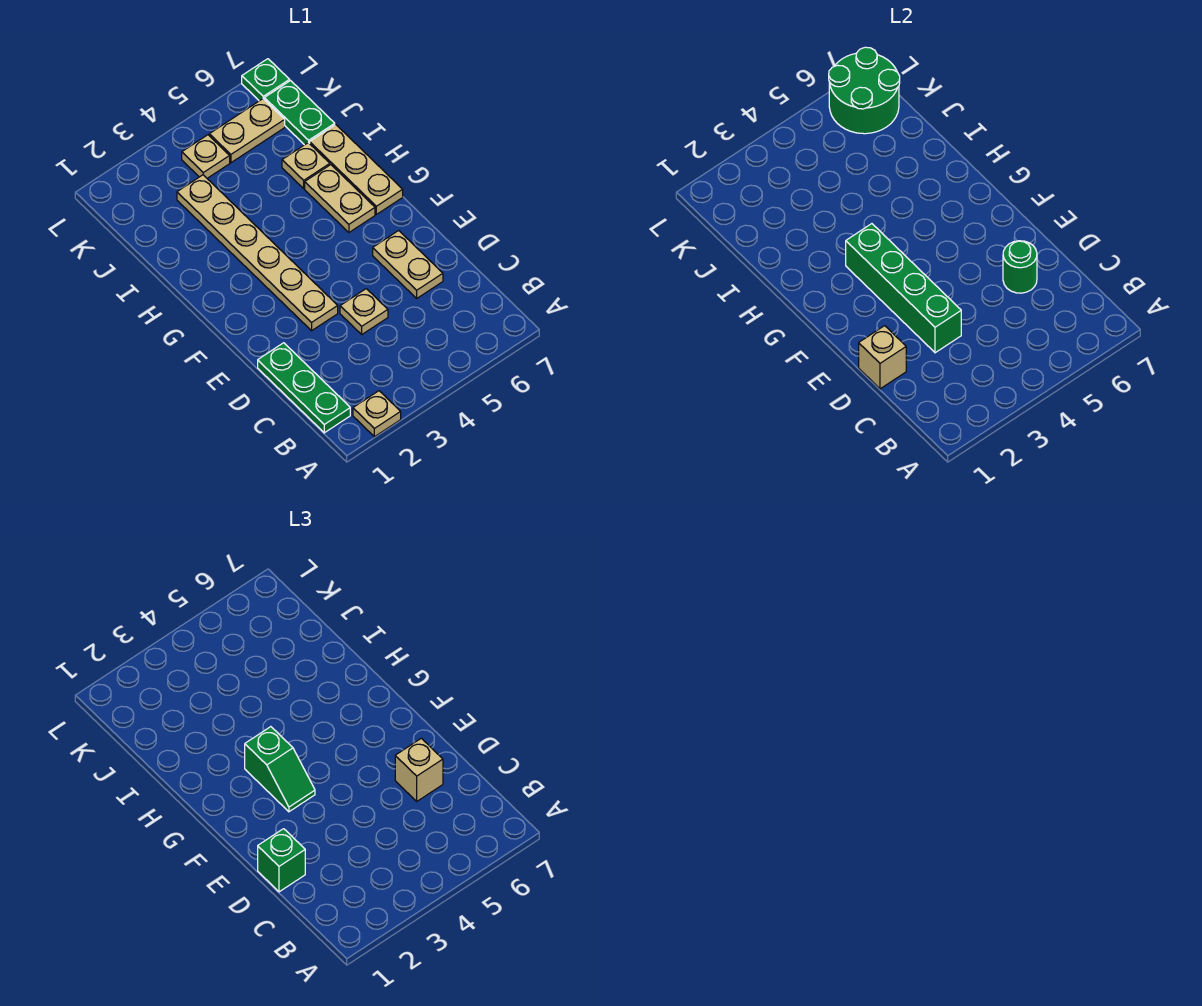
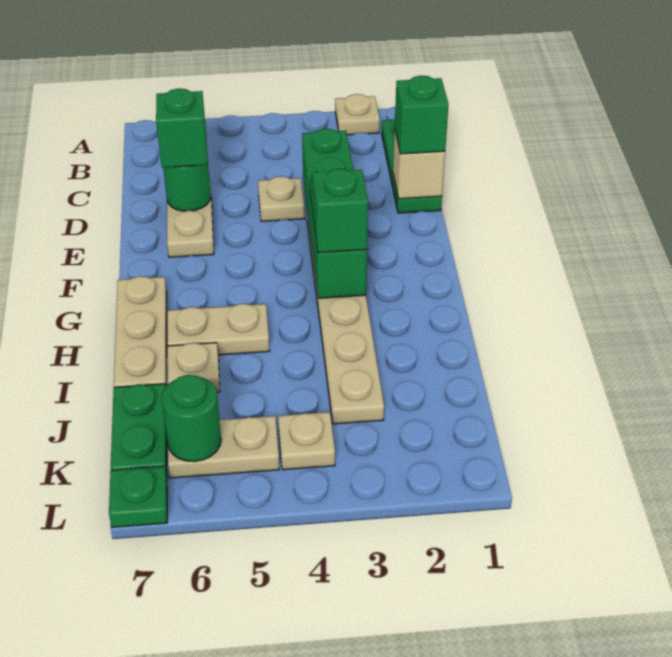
tan 1x1 brick [395,738,443,801] -> green 1x1 brick [156,88,208,168]
tan 1x2 plate [305,165,375,232] -> tan 1x2 plate turned to [167,304,270,355]
green 2x2 round brick [829,47,900,134] -> green 1x1 round brick [162,375,221,462]

